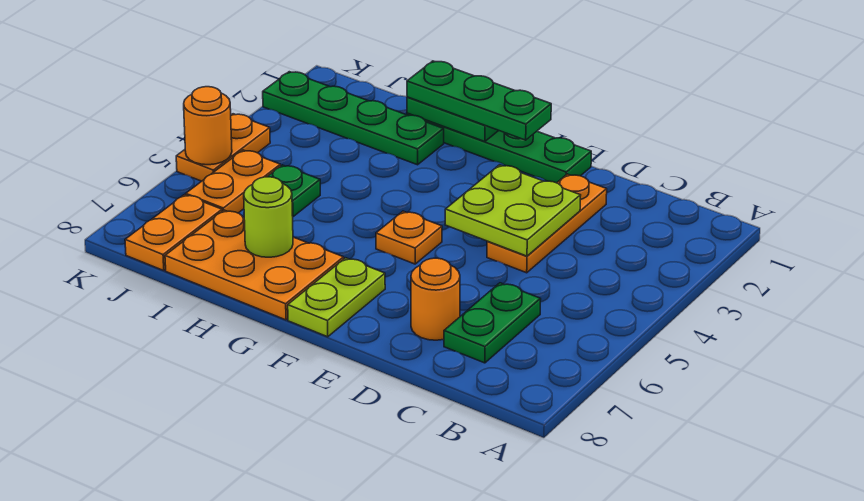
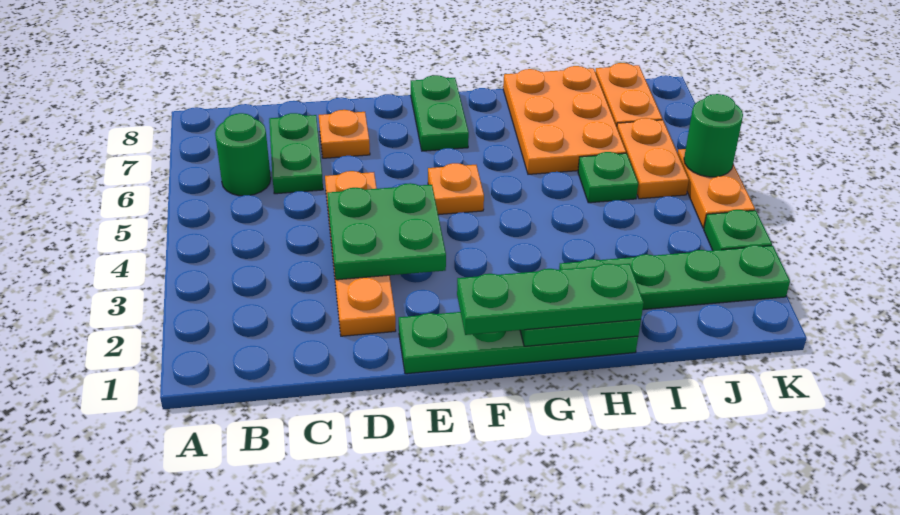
none -> green 1x1 round brick [215,113,271,196]
orange 1x3 plate [487,174,607,273] -> orange 1x4 plate [325,171,396,336]
lime 2x2 plate [445,165,581,256] -> green 2x2 plate [327,183,446,280]
orange 1x1 round brick [411,258,460,340] -> orange 1x1 plate [319,110,370,158]
lime 1x2 plate [288,258,385,337] -> green 1x2 plate [411,75,469,151]
orange 2x3 plate [165,210,344,320] -> orange 2x3 plate turned to [503,66,626,174]
lime 1x1 round brick [244,177,293,257] -> none
none -> green 1x1 plate [704,210,772,251]
orange 1x1 round brick [184,87,232,165] -> green 1x1 round brick [684,94,743,177]

